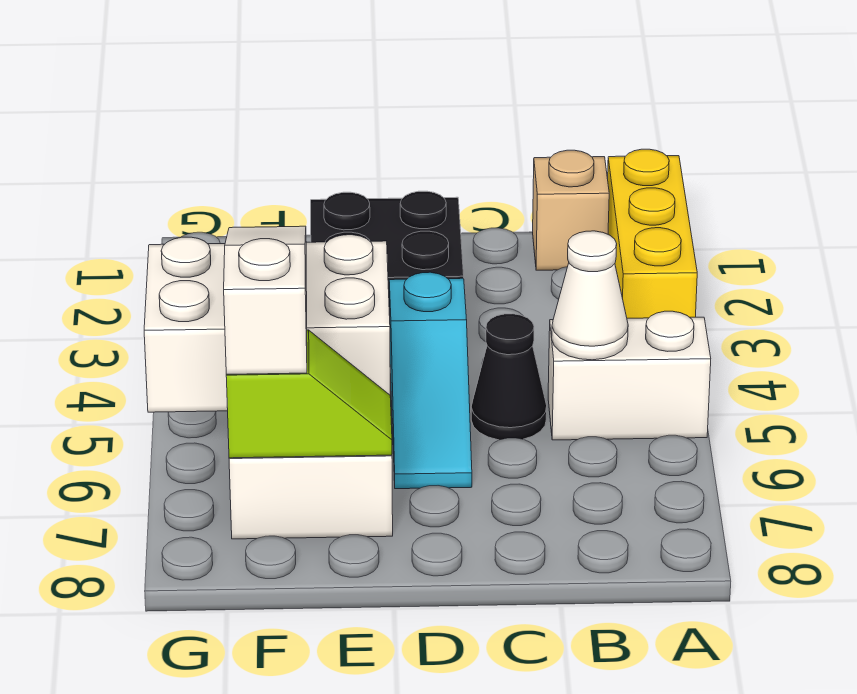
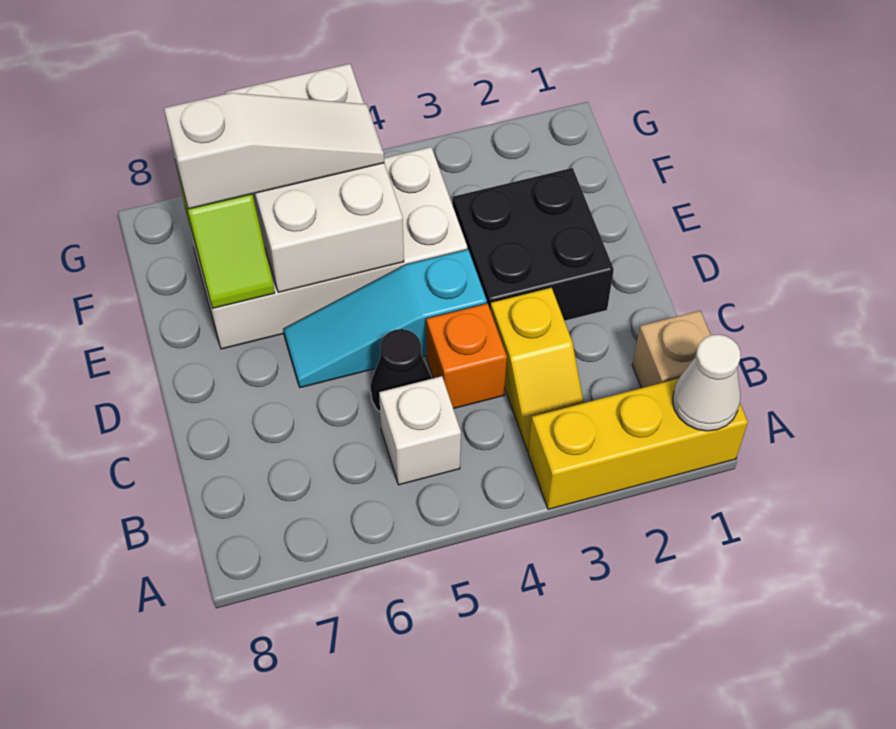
white 1x2 brick [548,311,711,440] -> white 1x1 brick [379,376,461,485]
none -> yellow 1x2 slope [490,288,584,451]
white 1x1 cone [552,231,628,360] -> white 1x1 cone moved to [673,335,741,431]
none -> orange 1x1 brick [426,303,507,409]

